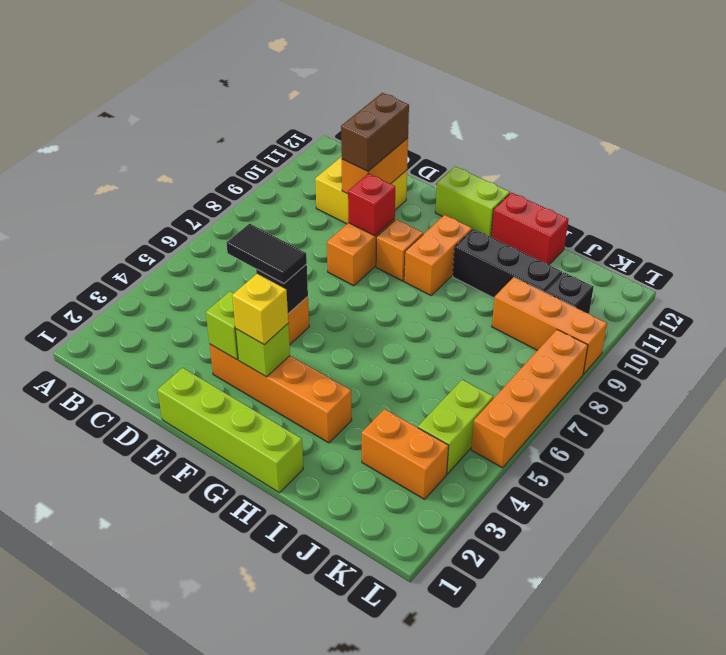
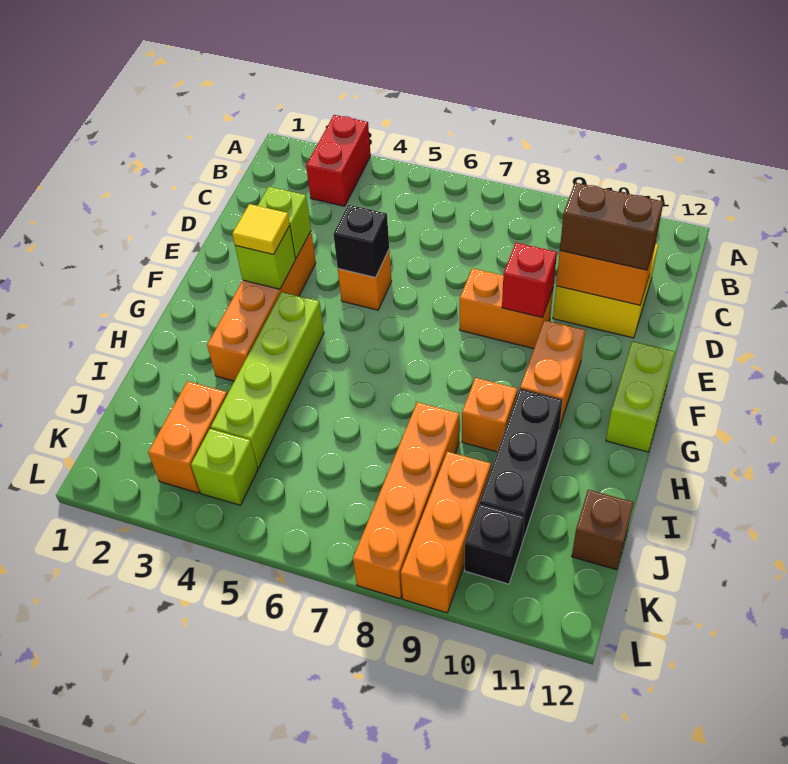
black 1x2 tile [227,224,307,284] -> none
lime 1x4 brick [157,368,303,493] -> lime 1x4 brick moved to [211,292,324,468]
yellow 1x1 brick [232,274,288,345] -> yellow 1x1 tile [232,204,290,254]
orange 1x1 brick [376,219,423,281] -> orange 1x1 brick moved to [462,378,517,452]
orange 1x2 brick [404,215,472,295] -> orange 1x2 brick turned to [520,320,585,428]
red 1x2 brick [491,193,569,265] -> red 1x2 brick moved to [306,115,371,206]
none -> brown 1x1 brick [572,490,634,570]
lime 1x2 brick [418,380,493,474] -> lime 1x1 brick [191,429,258,505]
orange 1x4 brick [471,330,588,468] -> orange 1x4 brick turned to [353,402,459,599]

